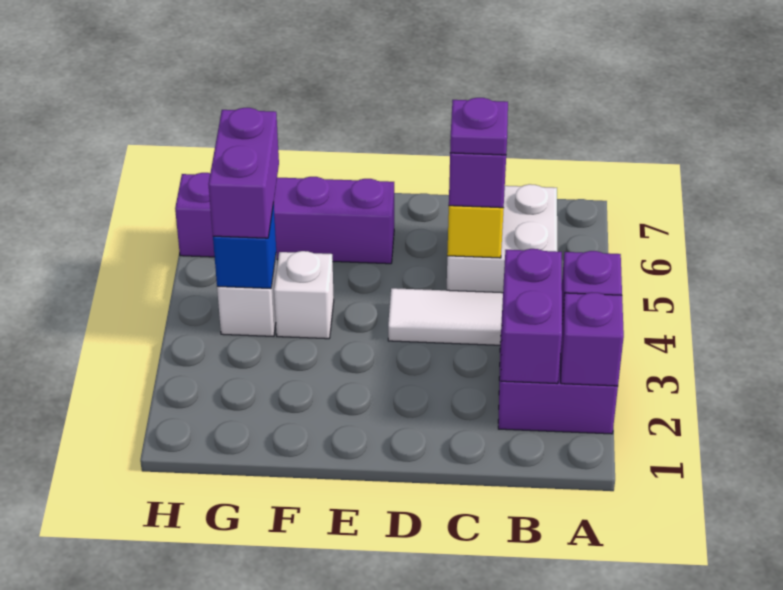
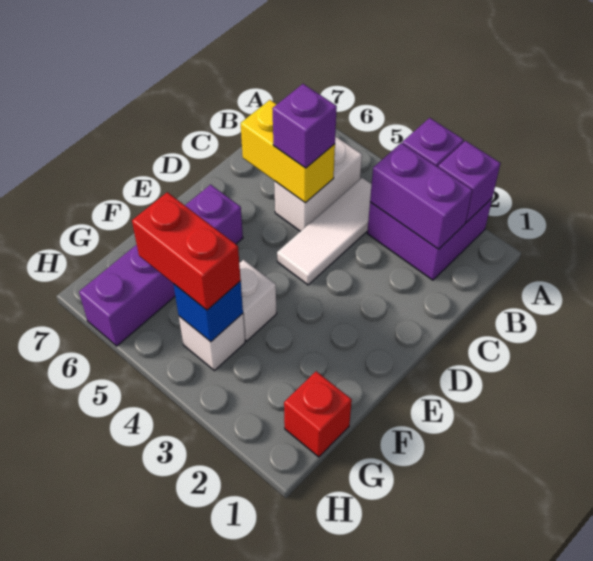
white 2x2 brick [447,184,557,293] -> white 1x2 brick [274,136,362,231]
purple 1x1 plate [450,98,508,155] -> none
none -> red 1x1 brick [284,371,352,457]
purple 1x2 brick [208,108,279,238] -> red 1x2 brick [132,192,241,310]

